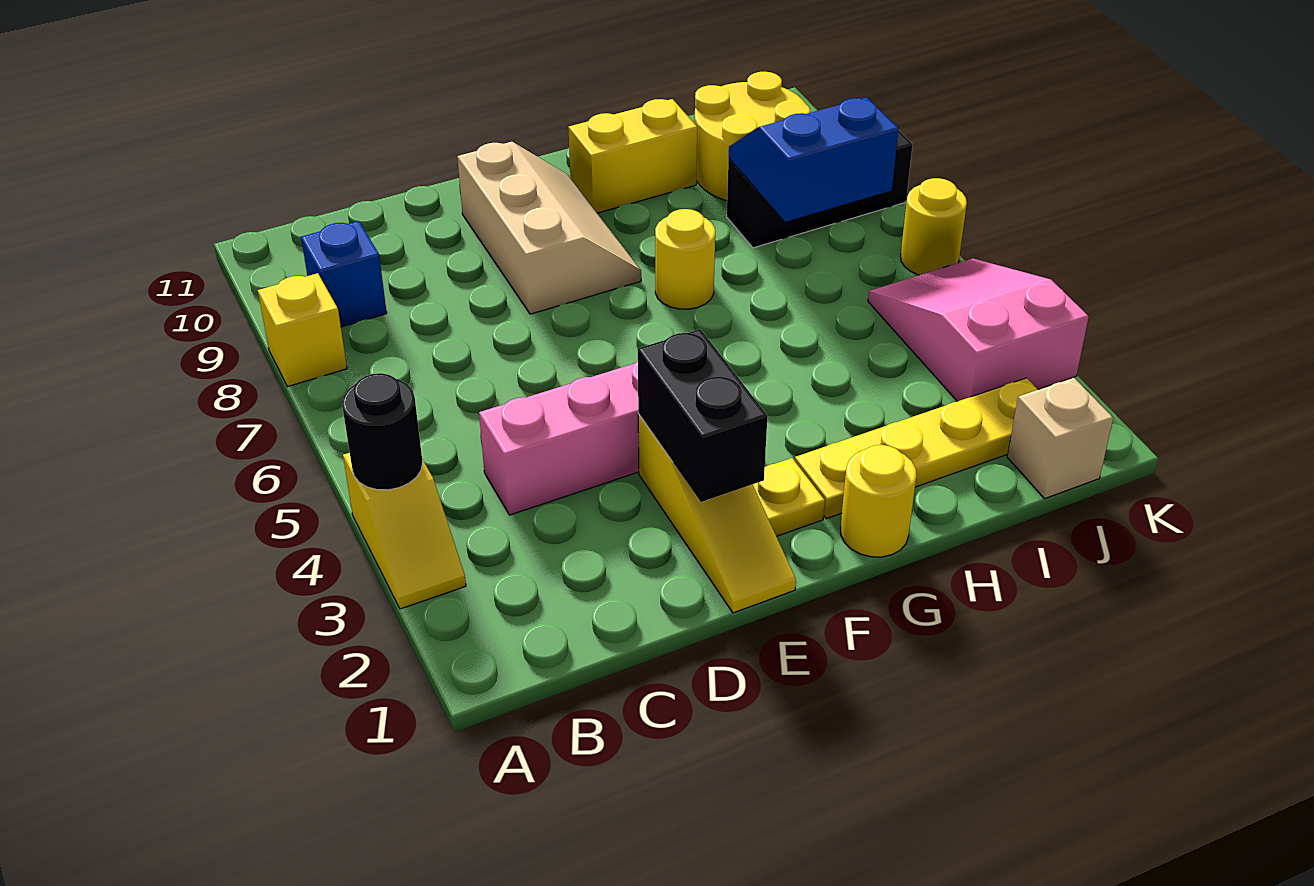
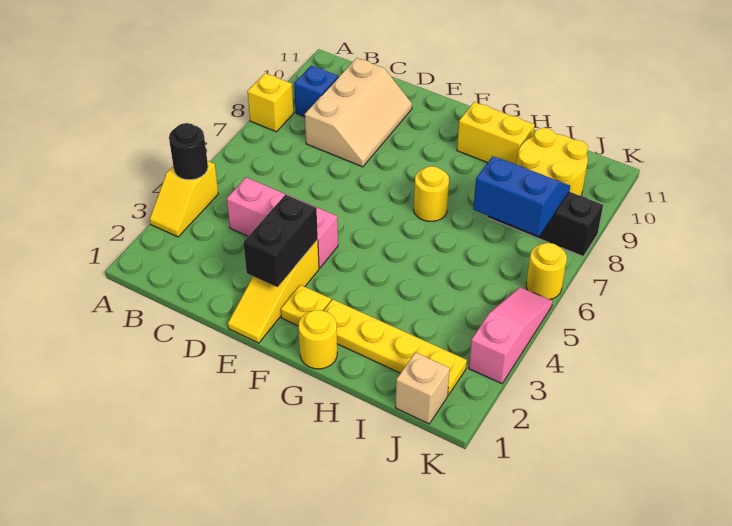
tan 2x3 slope [457,142,641,314] -> tan 2x3 slope moved to [305,58,412,167]
pink 2x3 slope [868,258,1089,401] -> pink 1x3 slope [469,287,553,384]

